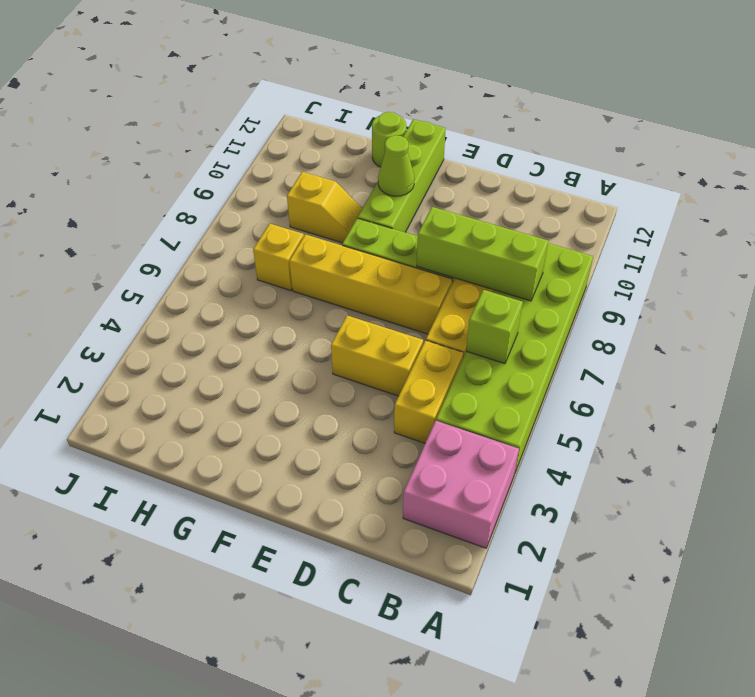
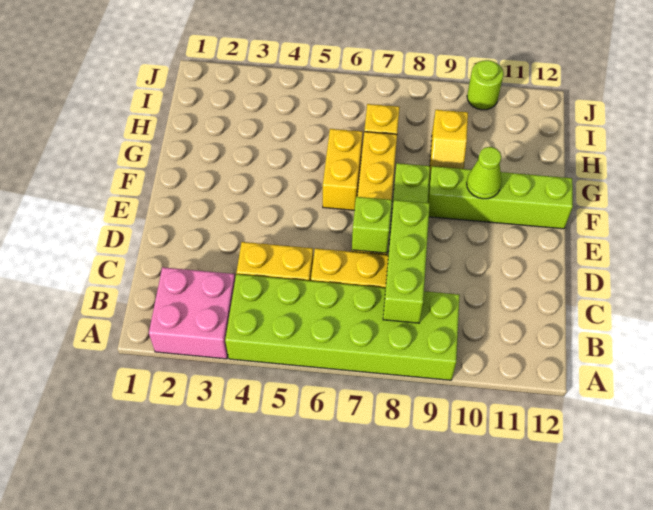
lime 1x1 brick [466,290,523,364] -> lime 1x1 brick moved to [352,197,392,253]
yellow 1x2 brick [331,316,423,396] -> yellow 1x2 brick moved to [323,129,363,210]
lime 1x1 round brick [372,112,406,167] -> lime 1x1 round brick moved to [467,60,504,110]

